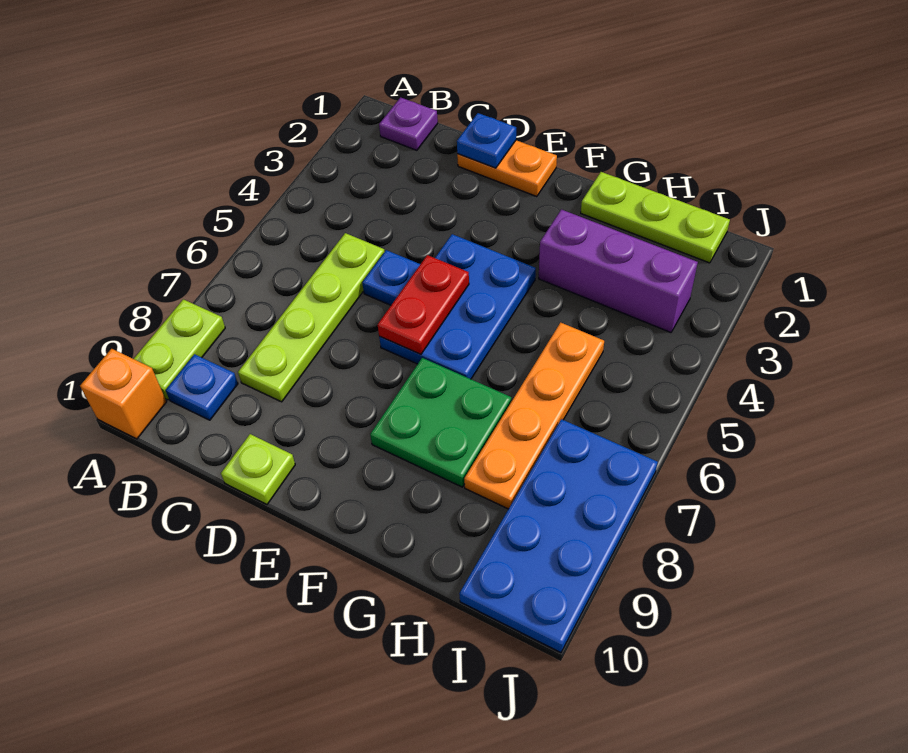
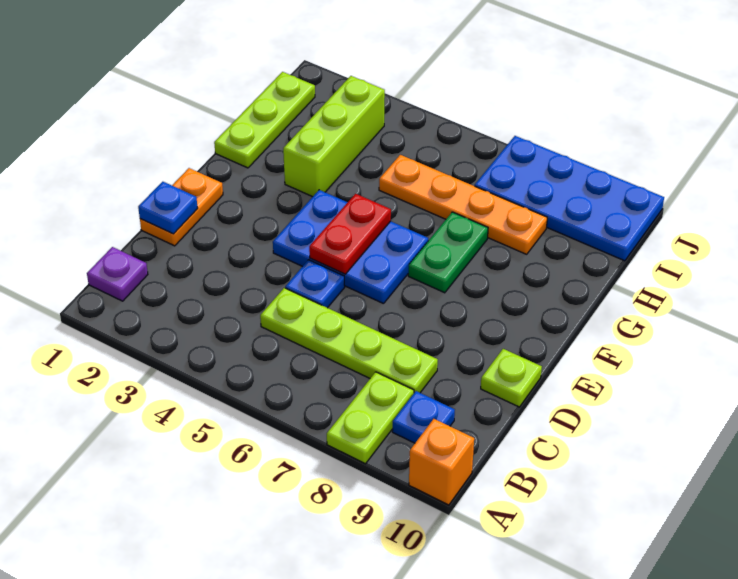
lime 1x2 plate [134,299,225,400] -> lime 1x2 plate turned to [327,372,414,464]
red 1x2 plate [378,255,469,354] -> red 1x2 plate turned to [309,194,391,274]
green 2x2 plate [370,358,511,487] -> green 1x2 plate [408,212,488,293]
purple 1x3 brick [539,209,698,332] -> lime 1x3 brick [283,76,385,197]

